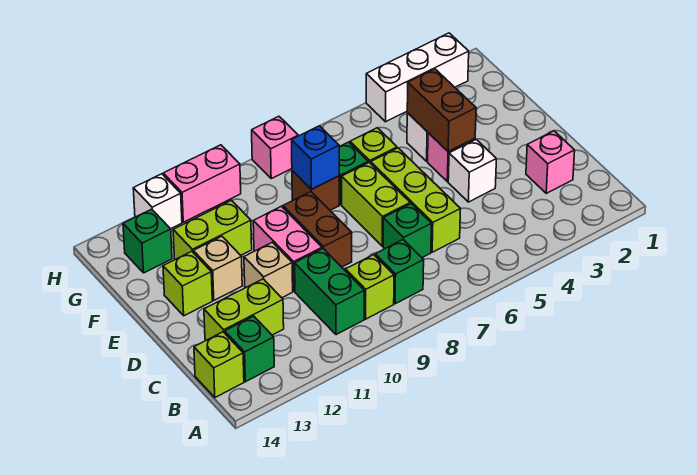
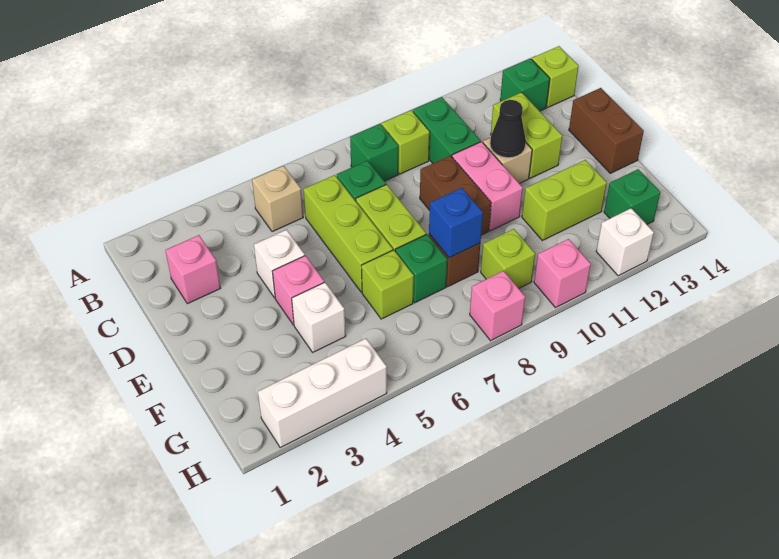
lime 1x2 brick [204,279,284,340] -> lime 1x2 brick turned to [491,92,562,178]
none -> black 1x1 cone [490,100,526,158]
brown 1x2 brick [407,69,476,152] -> brown 1x2 brick moved to [569,88,644,173]
tan 1x1 brick [193,236,242,300] -> tan 1x1 brick moved to [252,166,303,232]
lime 1x1 brick [163,251,212,316] -> lime 1x1 brick moved to [481,229,535,288]
pink 1x2 brick [163,145,241,222] -> pink 1x1 brick [534,239,591,308]

